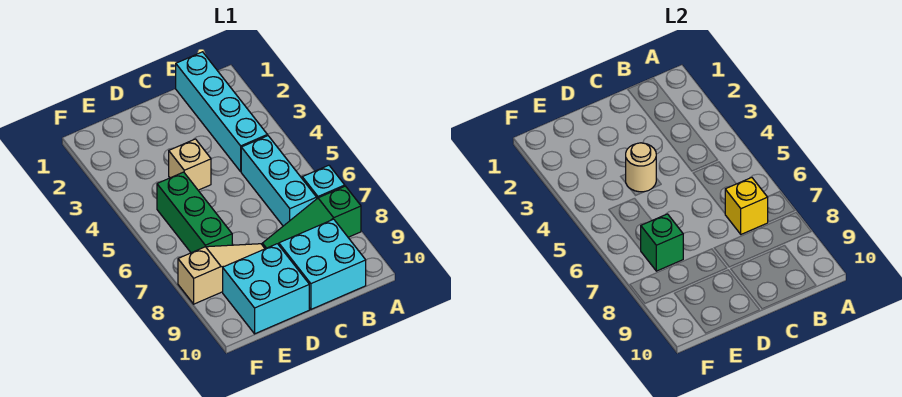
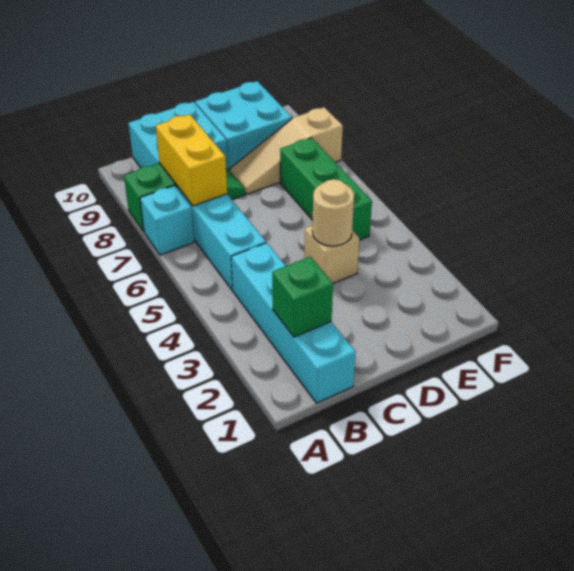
yellow 1x1 brick [725,178,768,234] -> yellow 1x2 brick [156,114,227,206]
green 1x1 brick [641,214,683,271] -> green 1x1 brick moved to [272,257,333,337]

